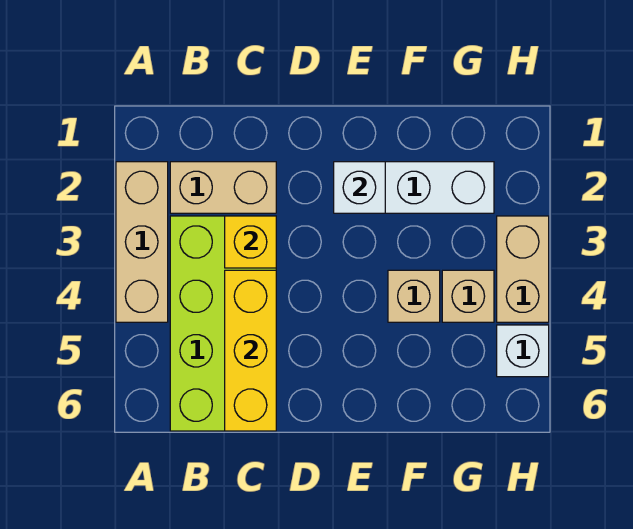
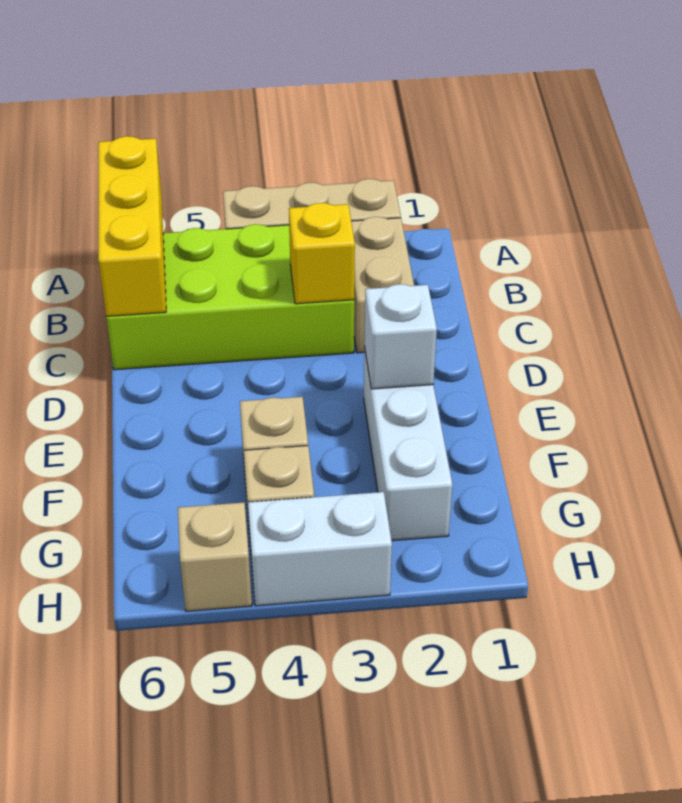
yellow 1x3 brick [225,270,276,431] -> yellow 1x3 brick turned to [98,136,166,316]
tan 1x2 brick [497,216,549,322] -> white 1x2 brick [248,492,392,606]
white 1x1 brick [497,325,549,377] -> tan 1x1 brick [178,502,252,611]

